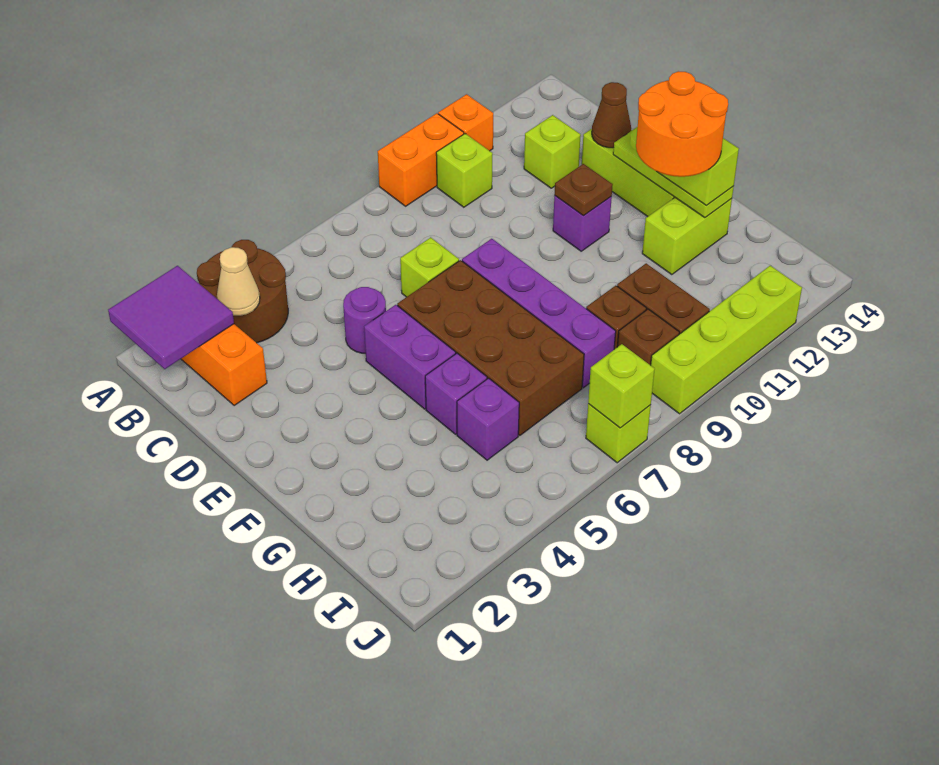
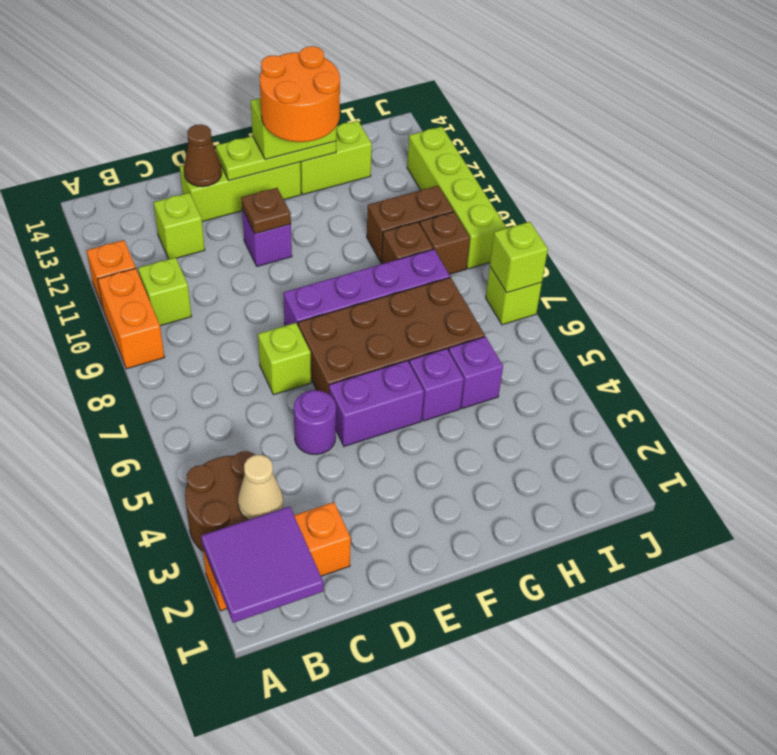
lime 1x2 brick [642,198,732,275] -> lime 1x2 brick turned to [300,121,372,194]

